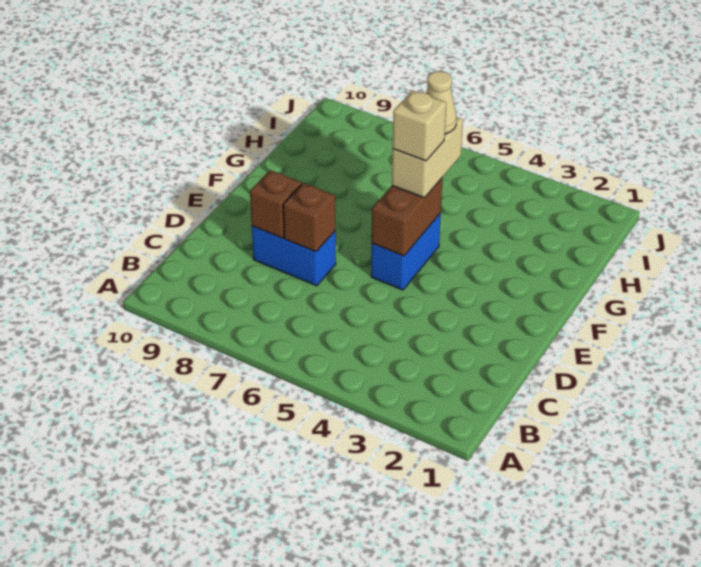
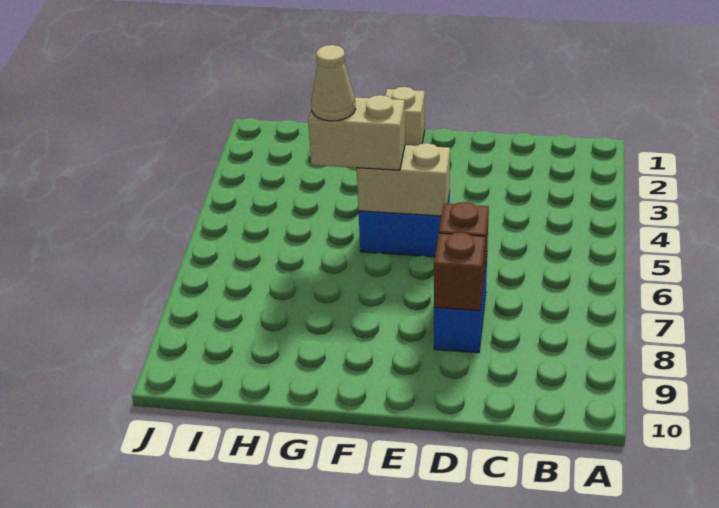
brown 1x2 brick [372,178,442,256] -> tan 1x2 brick [357,143,450,216]
tan 1x1 brick [393,91,446,161] -> tan 1x1 brick moved to [385,87,425,146]

